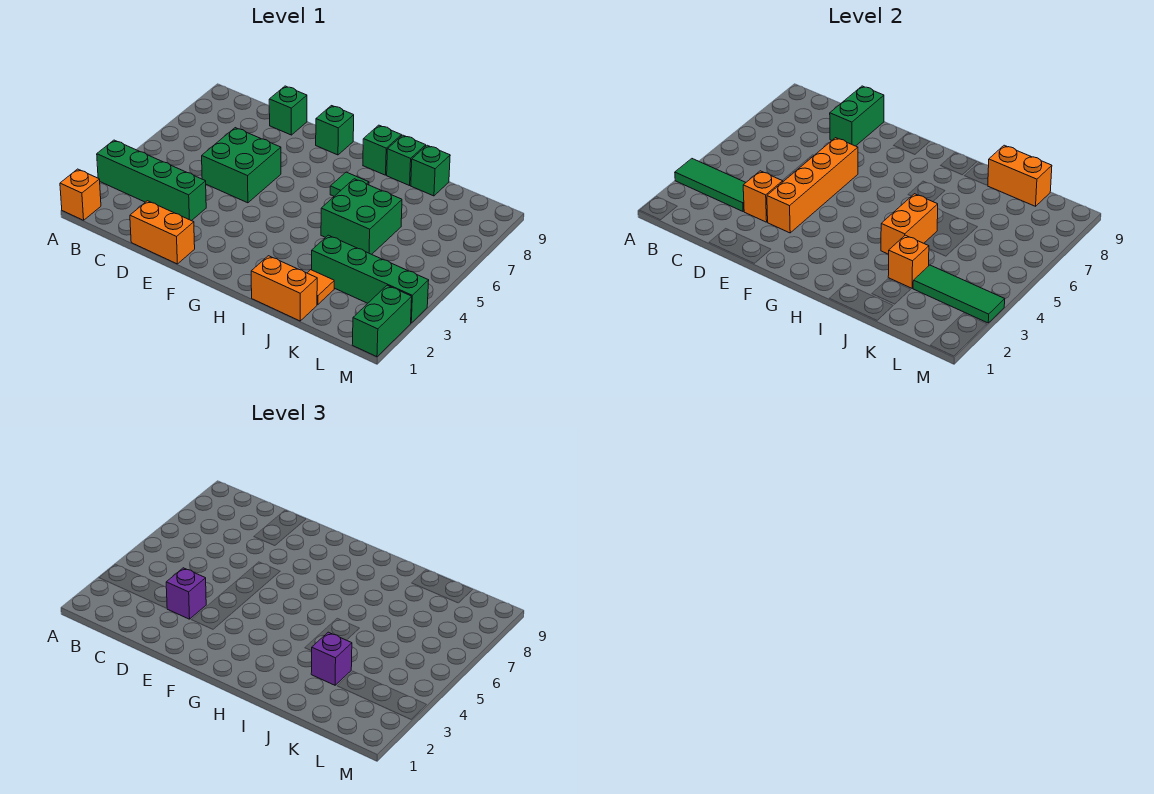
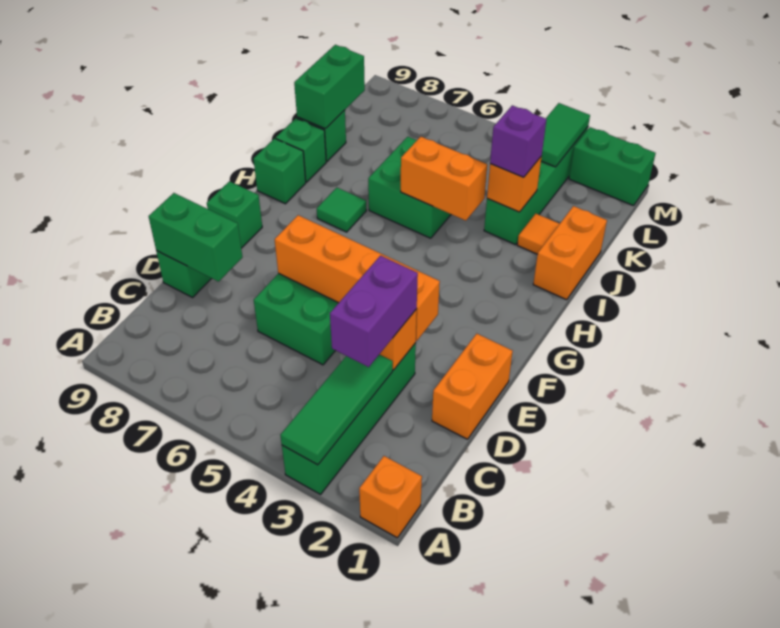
purple 1x1 brick [166,568,206,619] -> purple 1x2 brick [330,256,418,367]
orange 1x2 brick [988,145,1052,206] -> green 1x2 brick [294,45,365,129]
green 1x3 tile [913,265,1005,323] -> green 1x2 tile [541,103,590,167]

